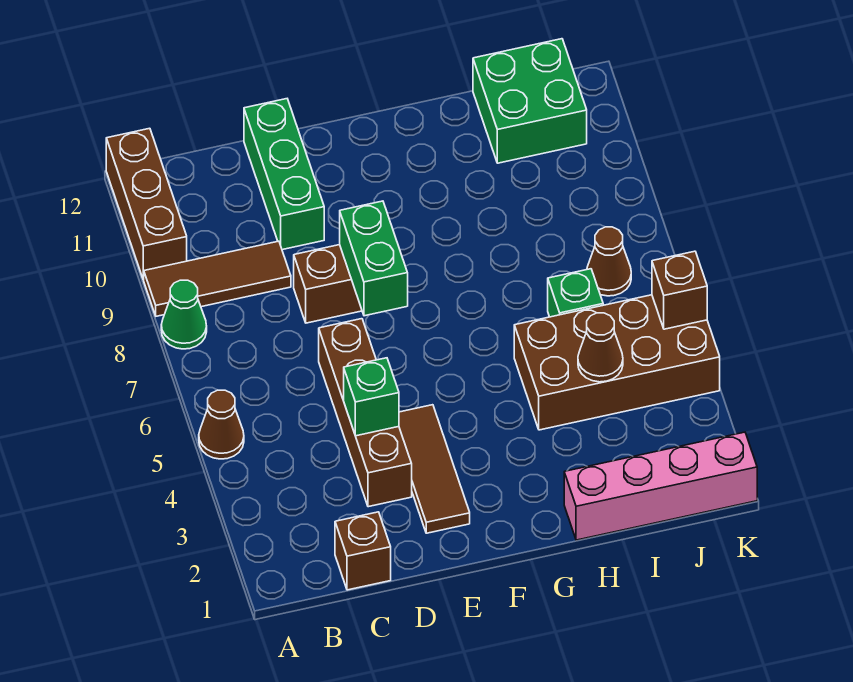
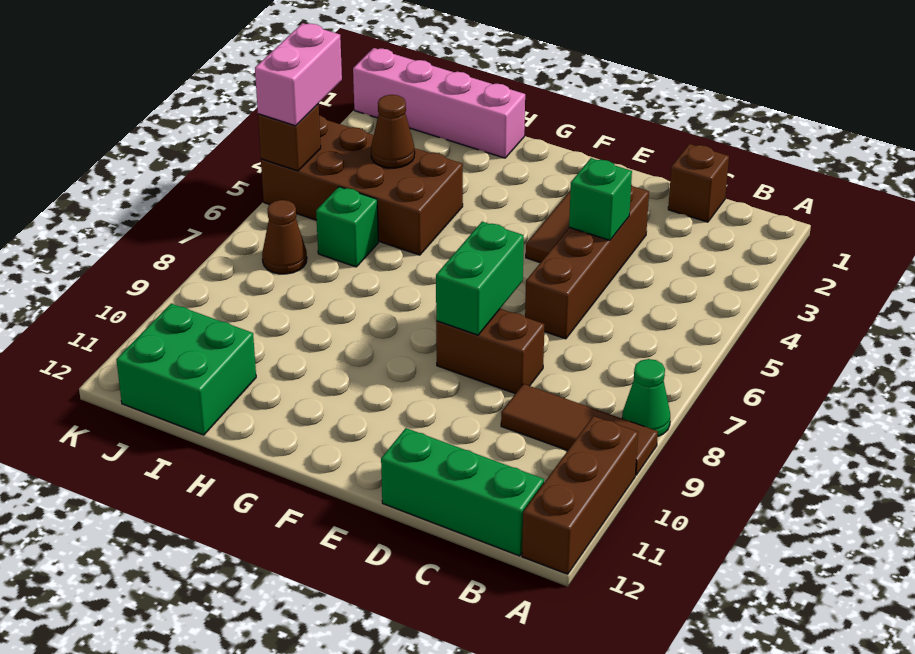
brown 1x1 cone [199,390,244,459] -> none
green 1x3 brick [244,99,324,250] -> green 1x3 brick turned to [381,428,544,556]
none -> pink 1x2 brick [255,23,342,126]

